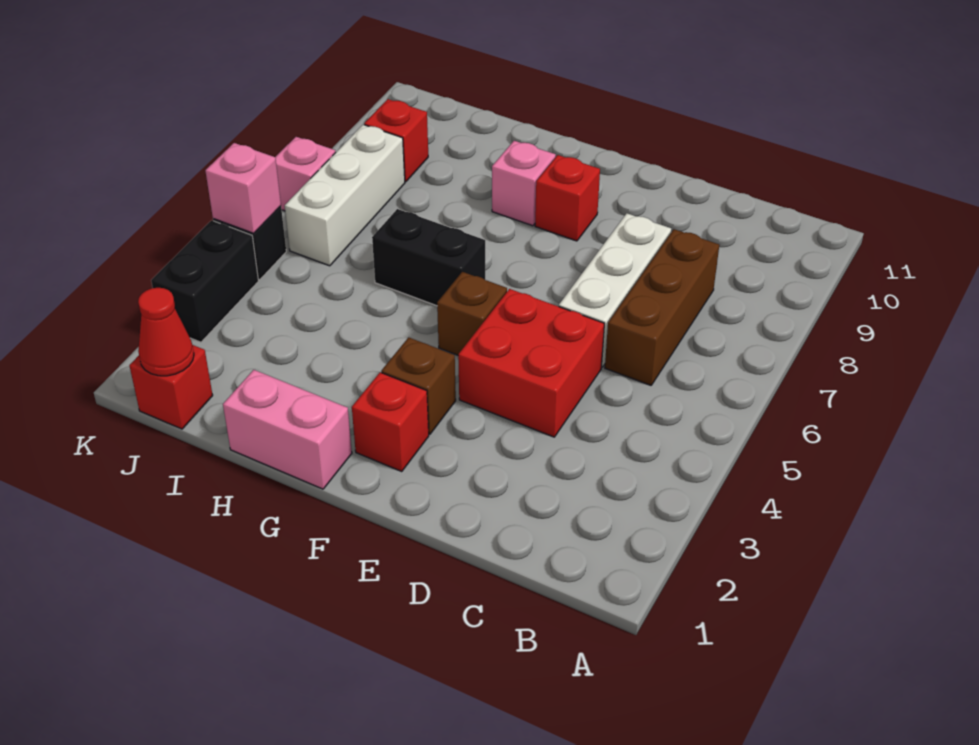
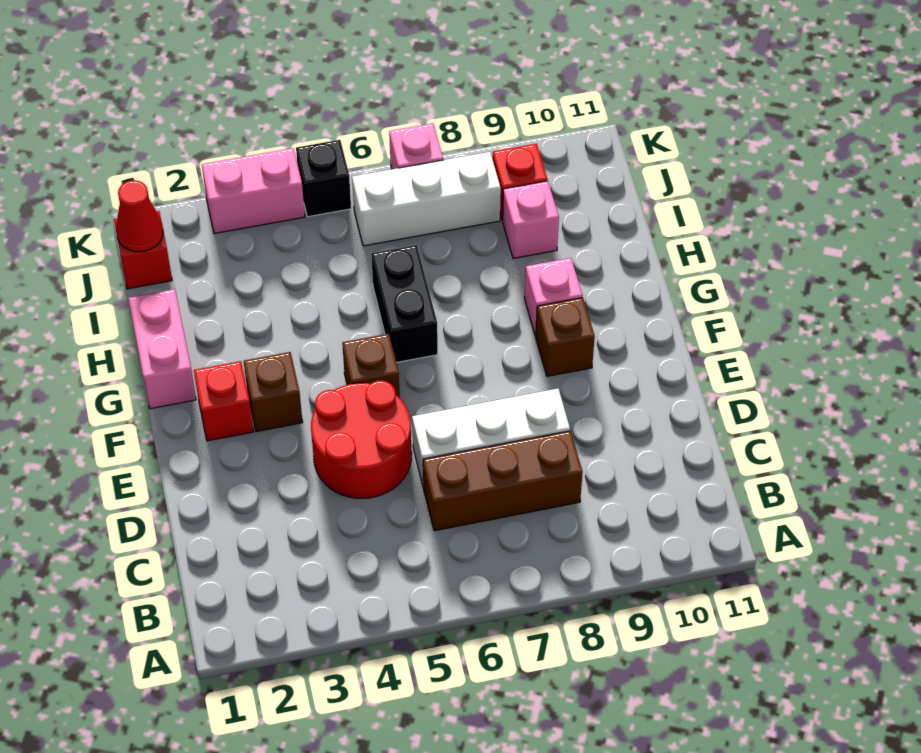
red 2x2 brick [458,289,604,437] -> red 2x2 round brick [311,381,412,498]
red 1x1 brick [535,155,600,241] -> brown 1x1 brick [536,297,595,376]
black 1x2 brick [151,220,258,342] -> pink 1x2 brick [202,148,305,234]
pink 1x1 brick [205,143,281,233] -> pink 1x1 brick moved to [503,181,559,258]

